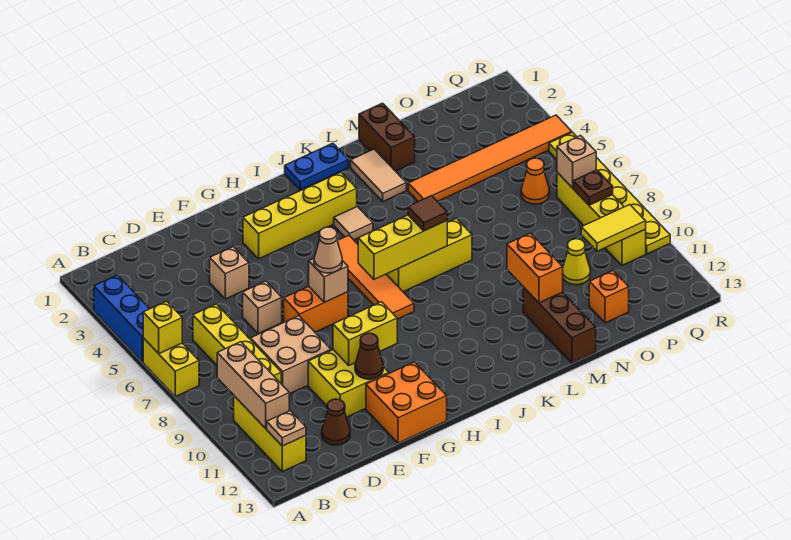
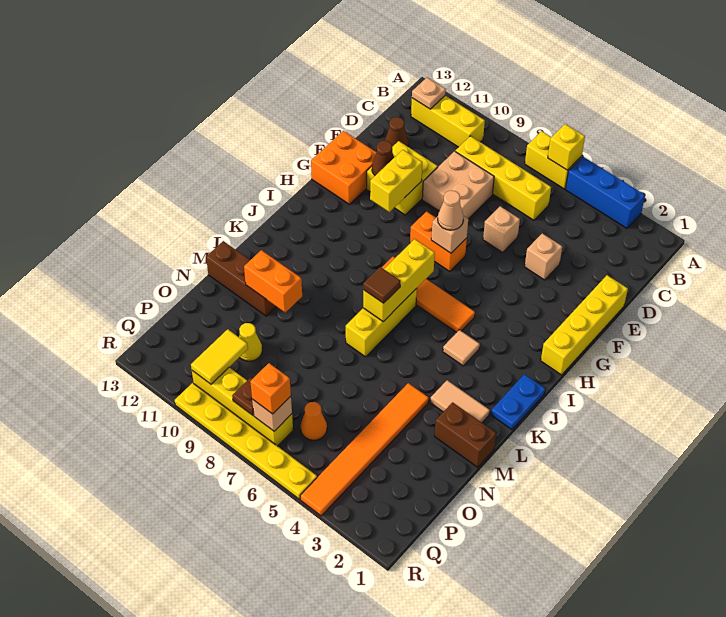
tan 1x3 brick [217,342,289,429] -> none
orange 1x2 brick [284,286,348,332] -> orange 1x2 brick turned to [410,212,467,272]
yellow 1x4 brick [243,172,357,259] -> yellow 1x4 brick moved to [541,275,628,375]
orange 1x1 brick [589,271,629,323] -> orange 1x1 brick moved to [250,363,291,414]

